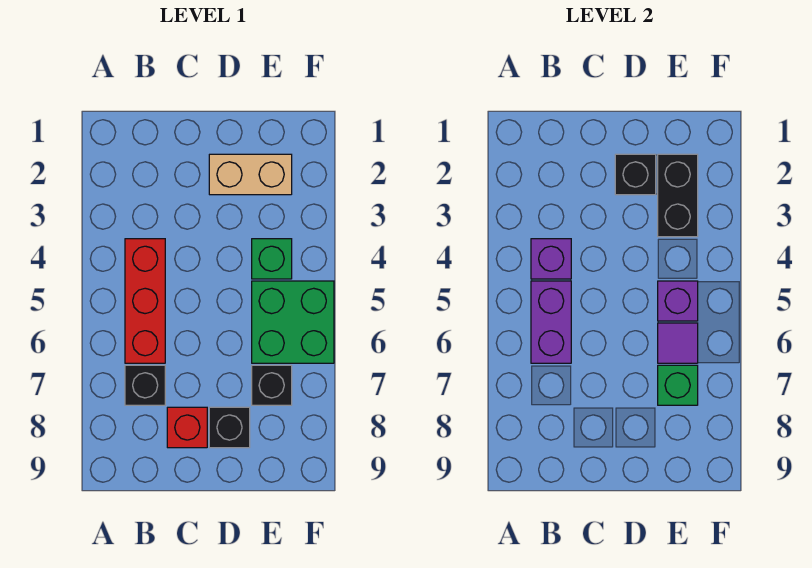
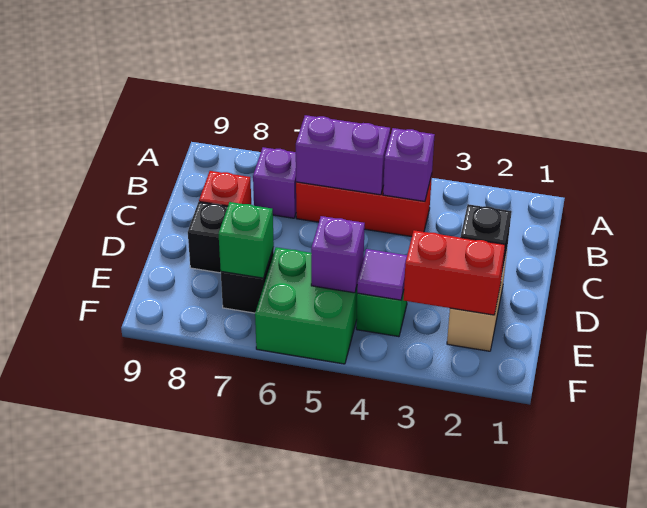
black 1x1 brick [125,365,165,405] -> purple 1x1 brick [253,147,296,218]
black 1x2 brick [658,154,698,237] -> red 1x2 brick [403,230,505,315]
purple 1x1 tile [658,323,698,363] -> purple 1x1 tile moved to [357,249,407,300]

